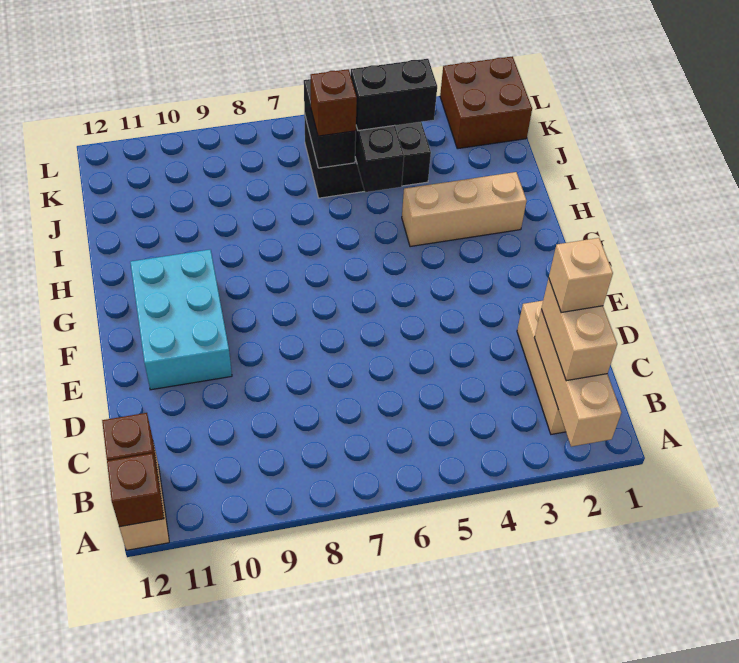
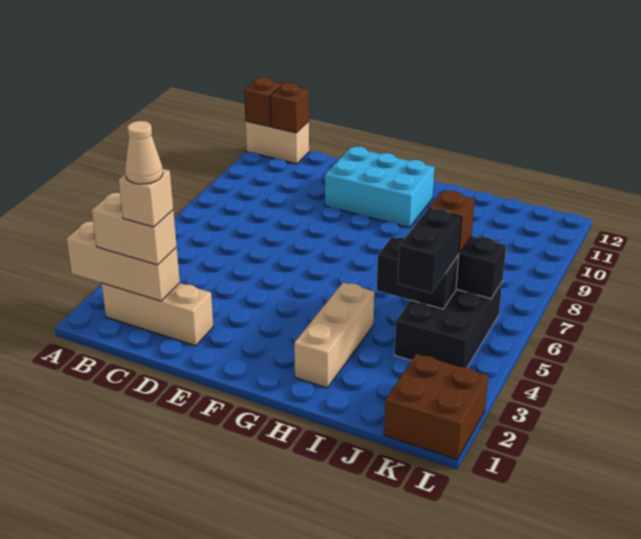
none -> tan 1x1 cone [125,121,163,184]

